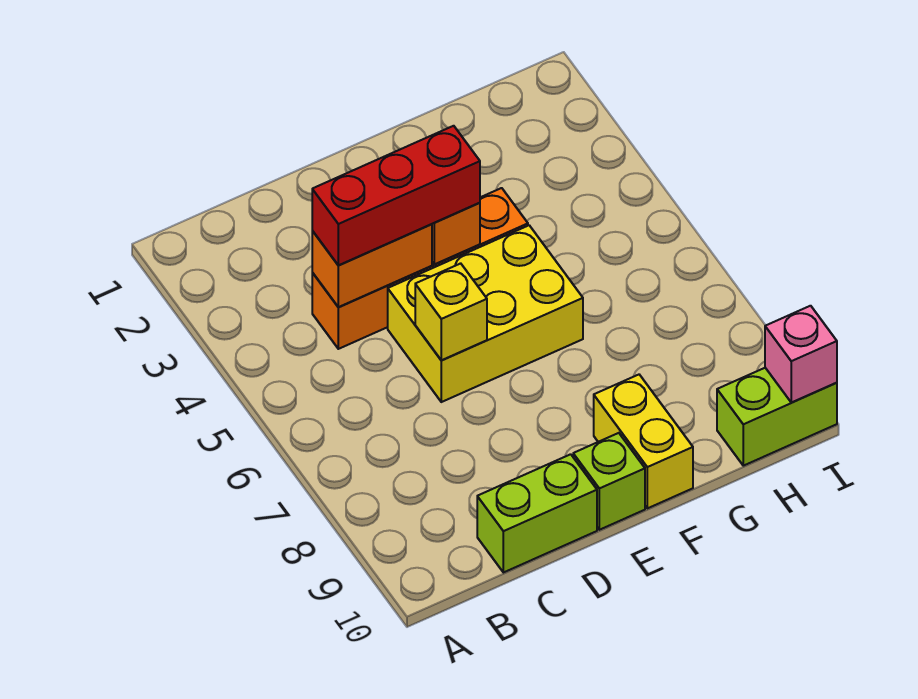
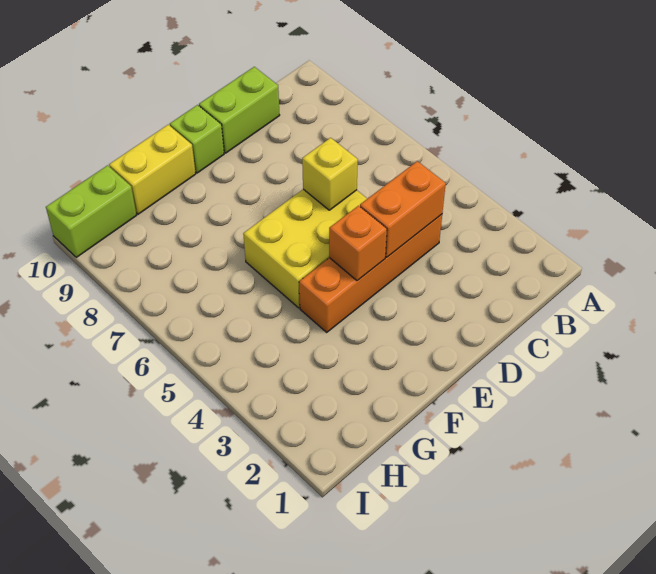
red 1x3 brick [312,126,480,265] -> none
yellow 1x2 brick [594,375,693,508] -> yellow 1x2 brick turned to [109,125,196,214]
pink 1x1 brick [765,306,837,402] -> none

